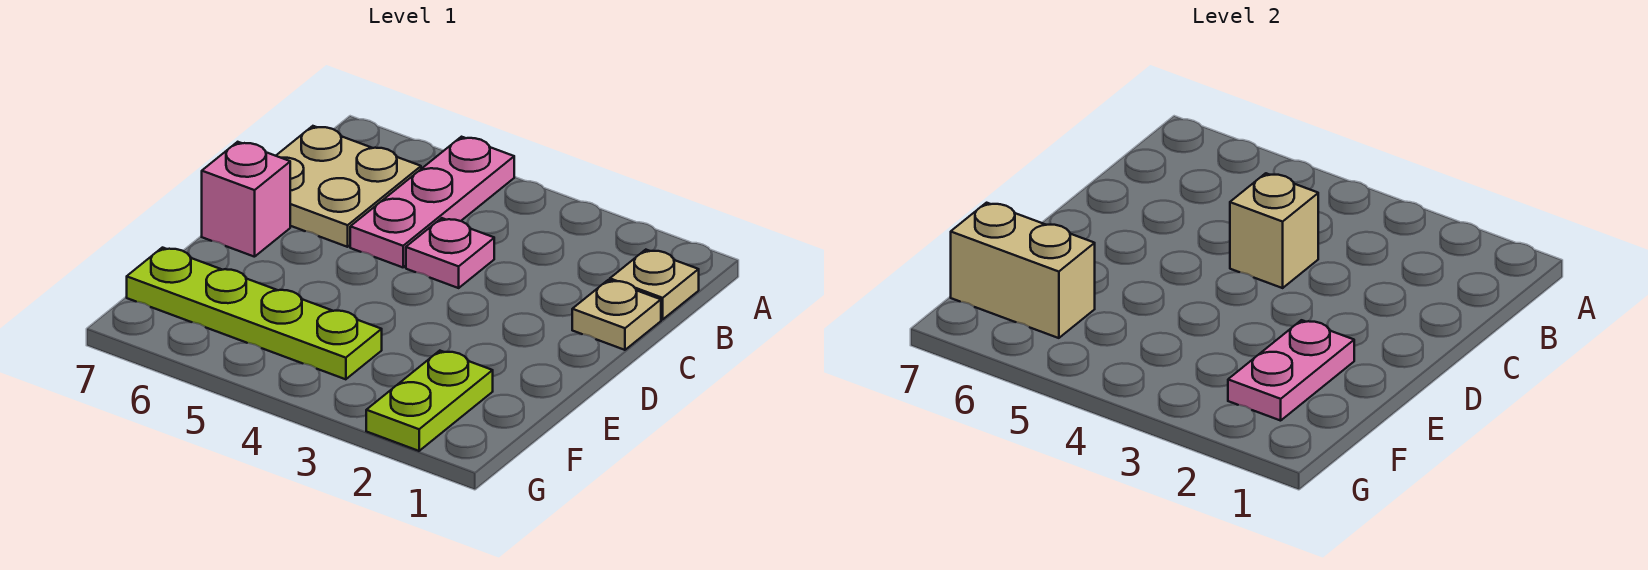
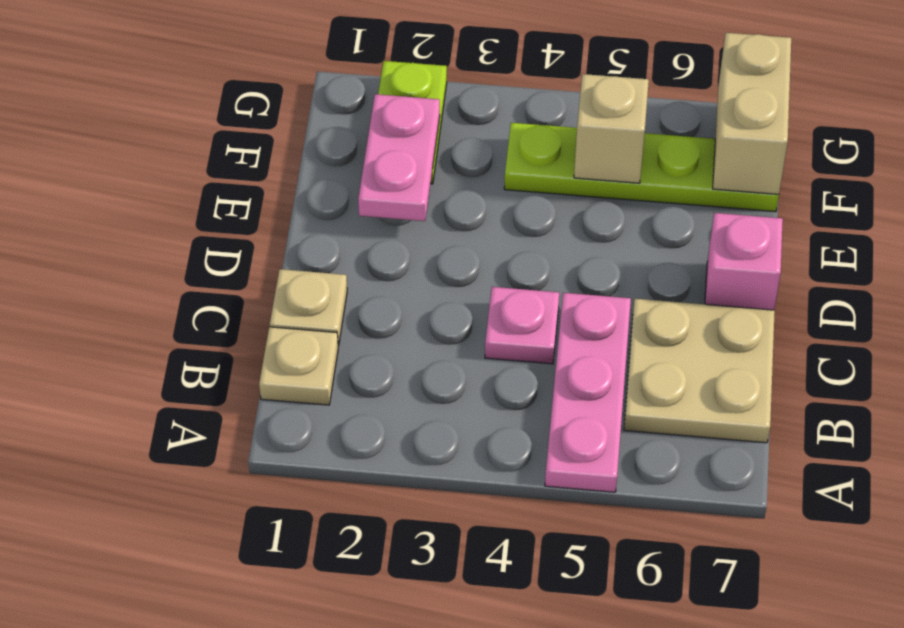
tan 1x1 brick [1230,173,1318,288] -> tan 1x1 brick moved to [574,74,649,183]
tan 1x2 brick [951,203,1095,338] -> tan 1x2 brick turned to [713,33,791,194]

